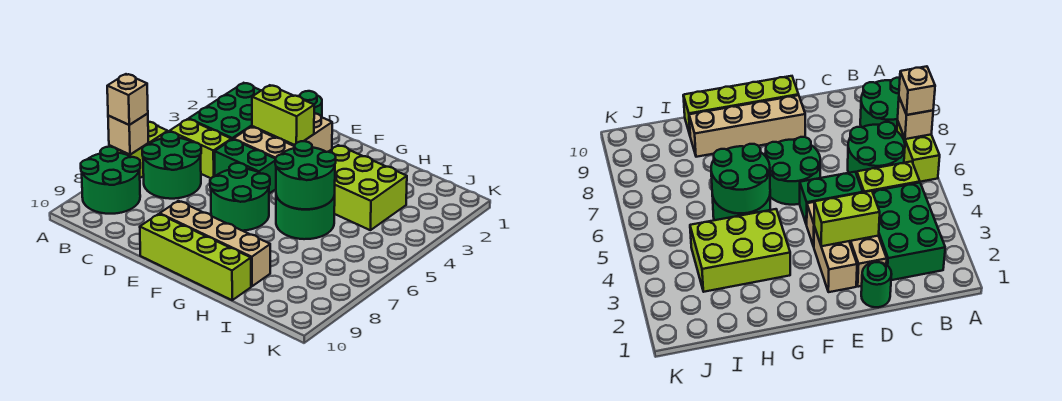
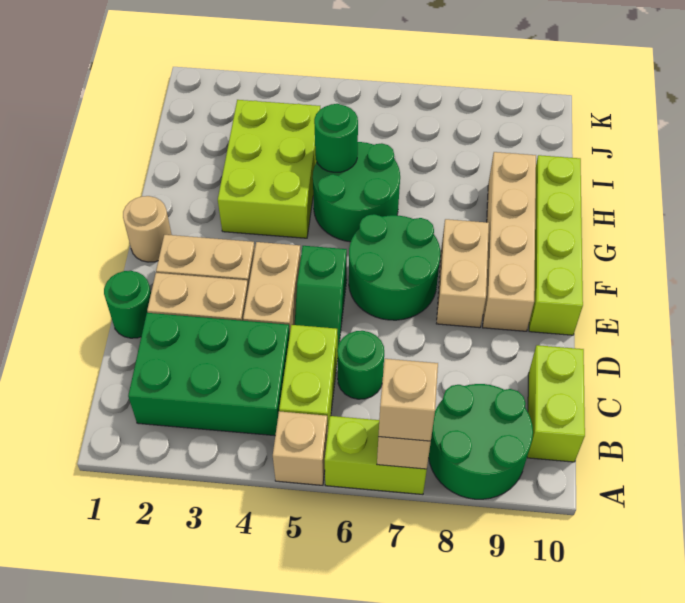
none -> tan 1x1 brick [273,411,328,485]
green 2x2 round brick [142,132,201,199] -> green 1x1 round brick [337,331,384,399]
lime 1x2 brick [252,85,314,145] -> lime 1x2 brick moved to [527,345,585,462]
green 1x2 brick [214,139,276,194] -> green 1x2 slope [295,246,347,345]
none -> tan 1x2 brick [436,219,489,328]
none -> tan 1x1 round brick [123,196,172,262]
green 2x2 round brick [275,141,336,209] -> green 1x1 round brick [314,104,358,172]

